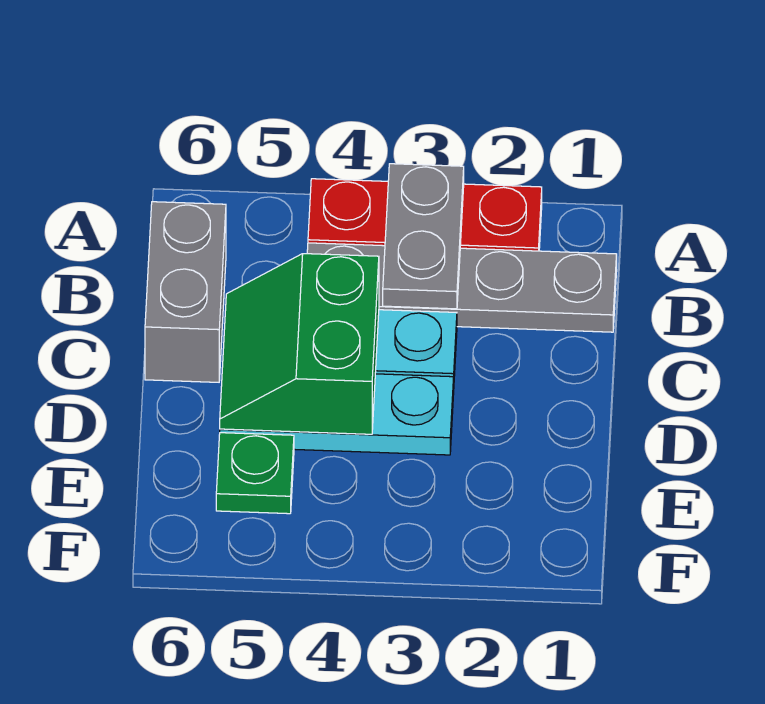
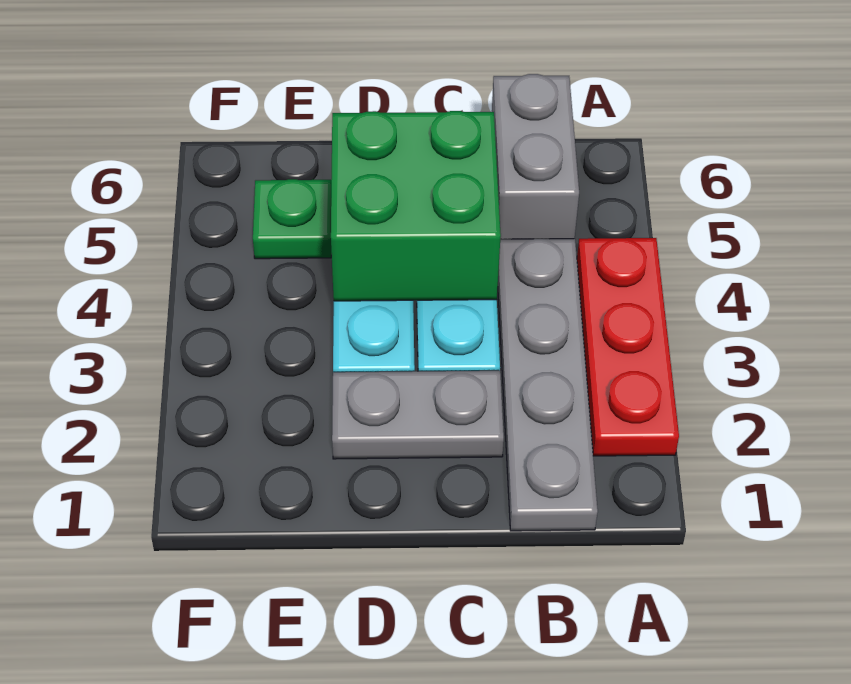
grey 1x2 plate [383,164,464,309] -> grey 1x2 plate moved to [332,371,504,459]
grey 1x2 brick [145,202,226,382] -> grey 1x2 brick turned to [492,74,579,239]
green 2x2 slope [220,254,379,434] -> green 2x2 brick [331,111,501,301]

